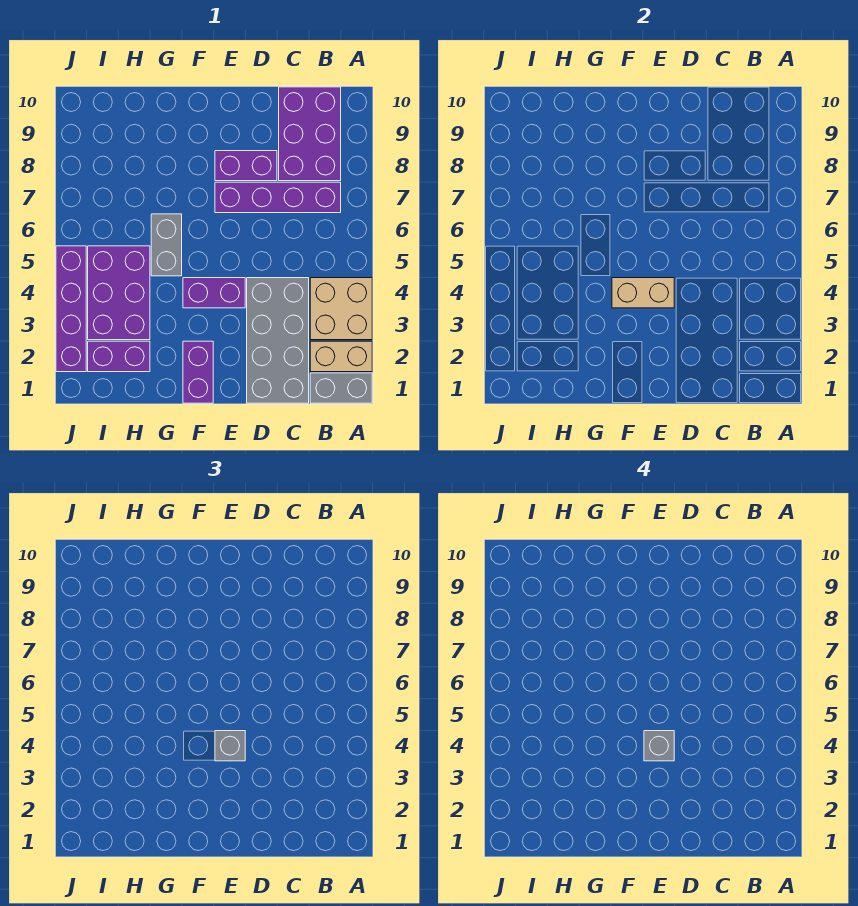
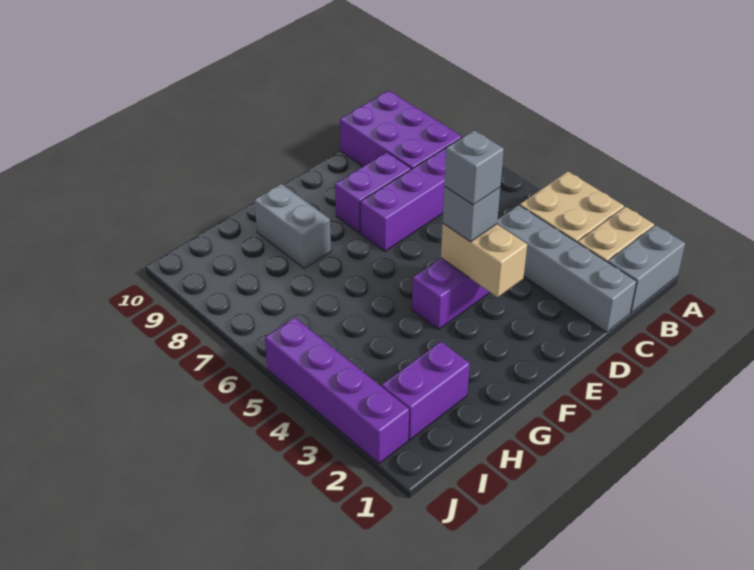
grey 2x4 brick [247,278,309,403] -> grey 1x4 brick [497,205,637,332]
tan 1x2 brick [612,278,674,308] -> tan 1x2 brick turned to [441,223,527,297]
purple 1x2 brick [183,341,213,403] -> none
grey 1x2 brick [151,214,182,276] -> grey 1x2 brick moved to [254,184,331,268]
purple 2x3 brick [88,246,150,340] -> none

